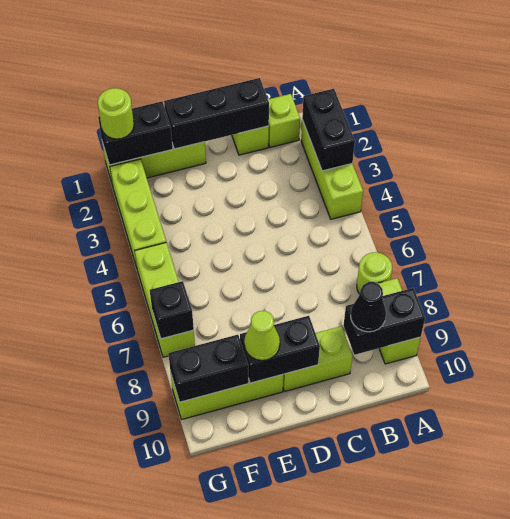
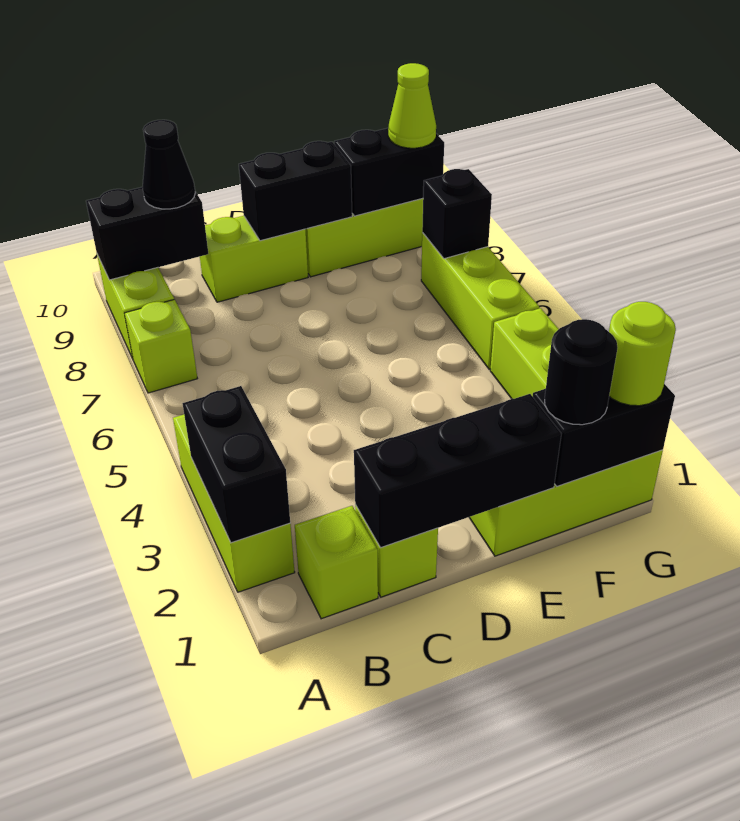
lime 1x1 round brick [357,252,392,294] -> lime 1x1 brick [124,299,197,393]
lime 1x1 cone [244,311,280,360] -> lime 1x1 cone moved to [388,63,436,148]
none -> black 1x1 round brick [545,319,618,425]

